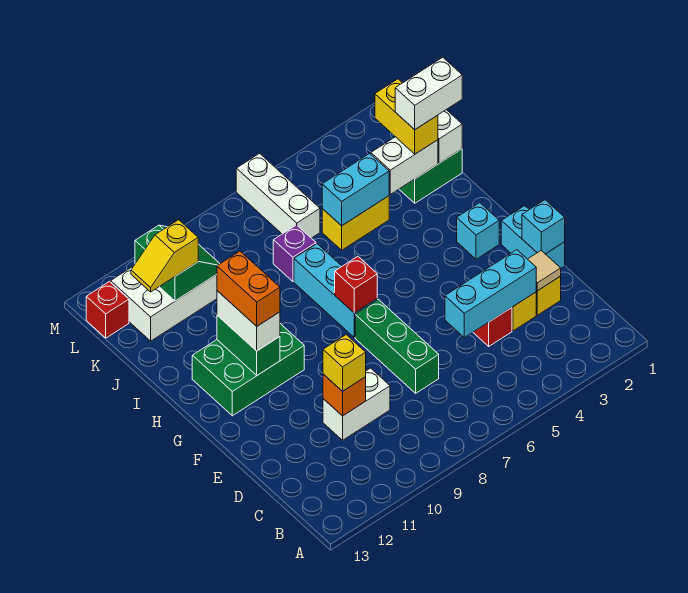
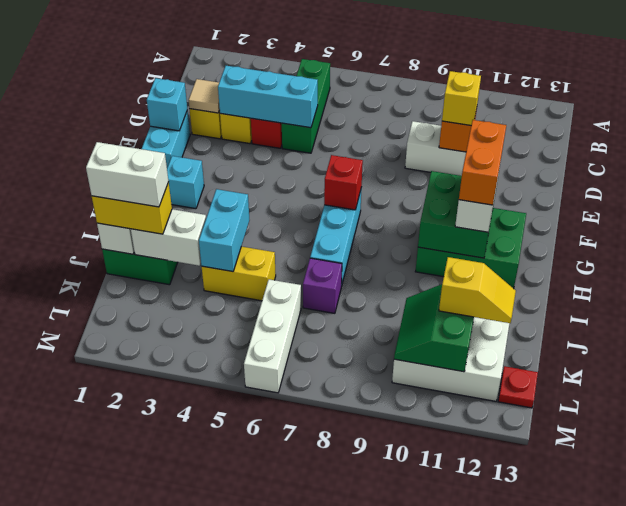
green 1x3 brick [355,300,439,393] -> green 1x3 brick moved to [282,59,330,153]
green 1x2 brick [217,315,280,375] -> green 2x2 brick [418,171,494,258]
yellow 1x2 brick [375,79,438,154] -> yellow 1x2 brick turned to [92,182,172,234]
cyan 1x2 brick [322,153,389,226] -> cyan 1x2 brick turned to [199,189,249,272]
red 1x1 brick [86,282,129,338] -> red 1x1 plate [498,366,538,408]

